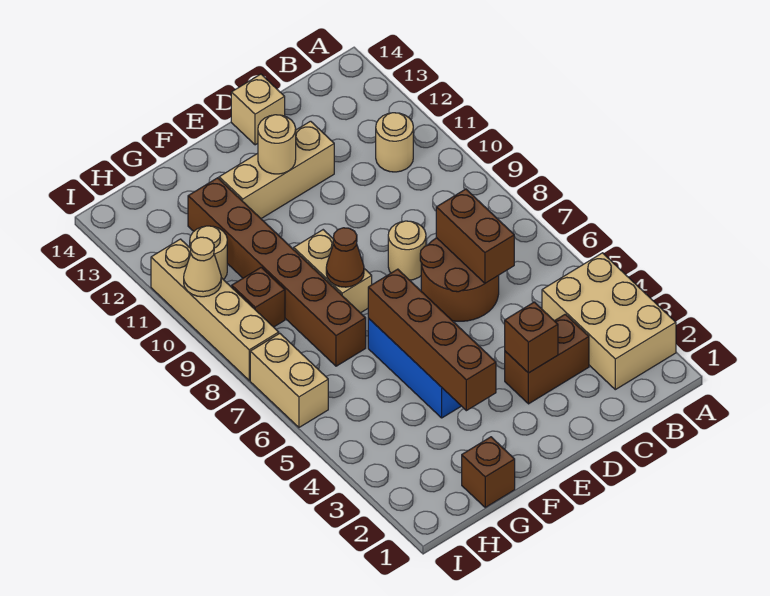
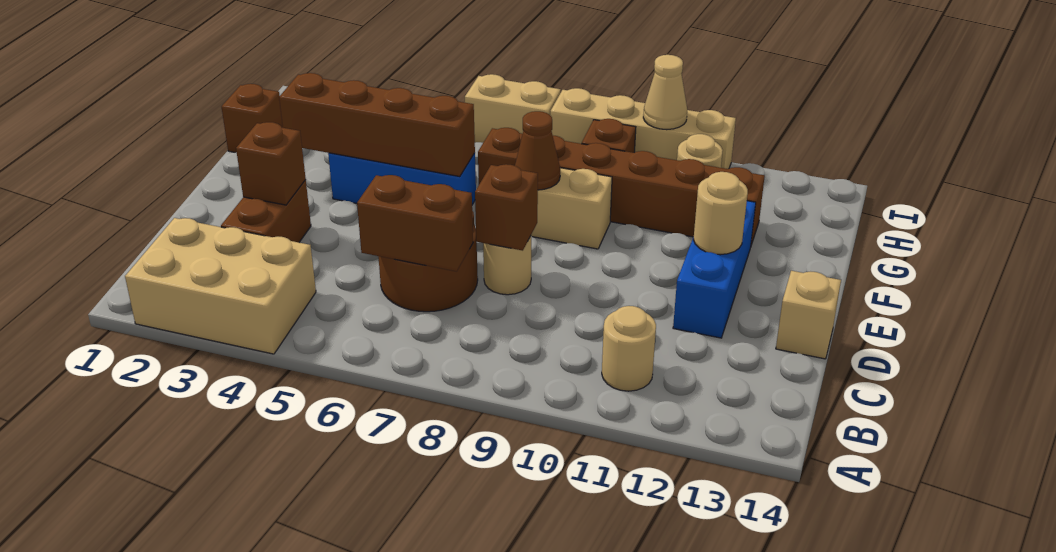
none -> brown 1x1 brick [475,164,538,251]
tan 1x3 brick [219,121,334,219] -> blue 1x3 brick [673,201,756,338]

